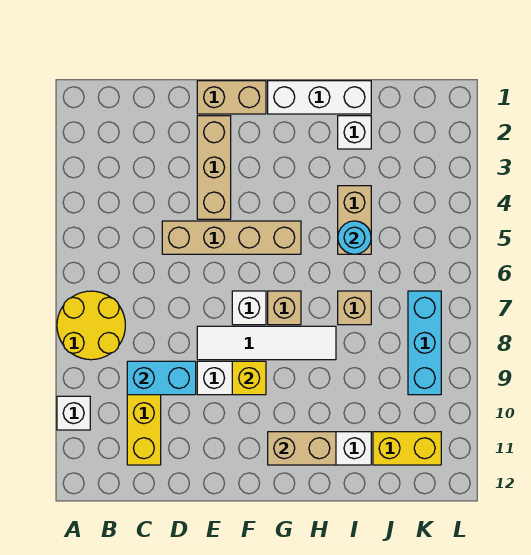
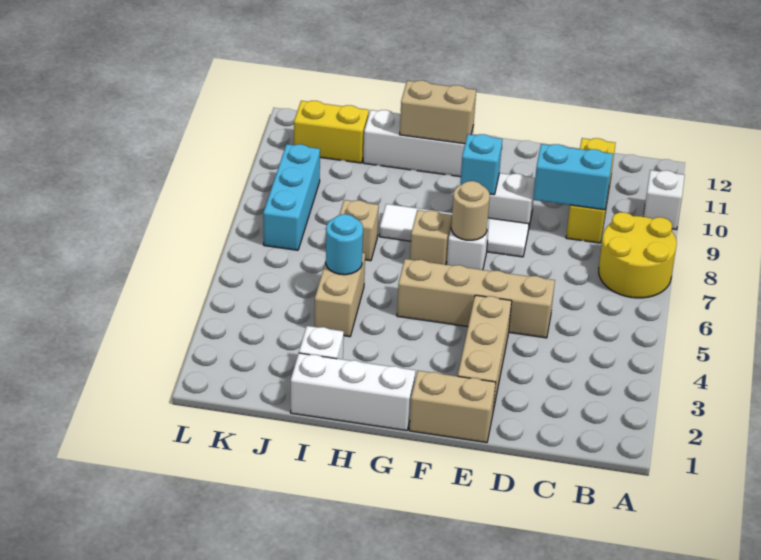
none -> tan 1x1 round brick [451,181,490,240]
yellow 1x1 brick [232,361,266,395] -> cyan 1x1 brick [460,134,502,195]

